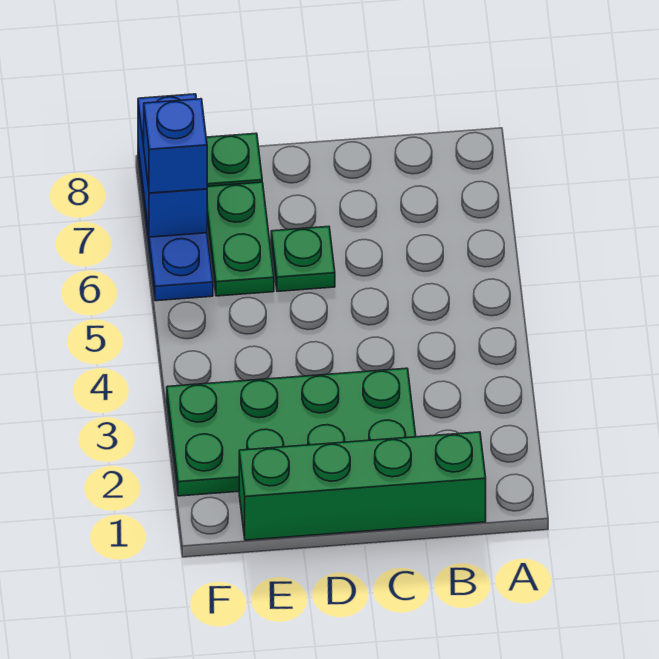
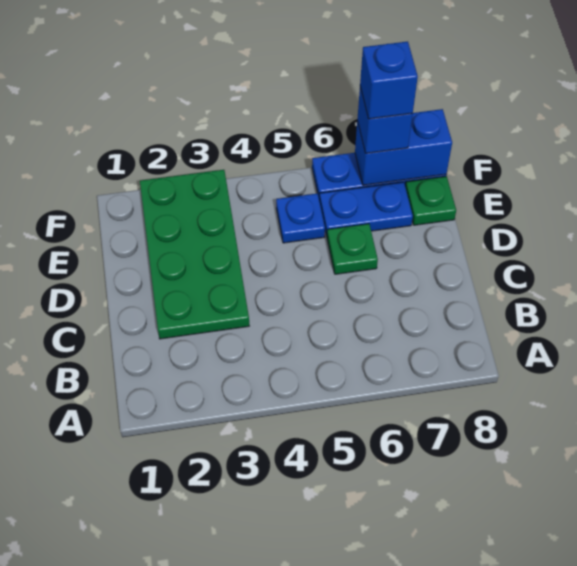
green 1x4 brick [239,432,486,540] -> none
none -> blue 1x1 plate [276,193,325,243]
green 1x2 plate [207,182,274,296] -> blue 1x2 plate [319,182,413,236]
none -> blue 1x1 brick [360,41,418,119]

